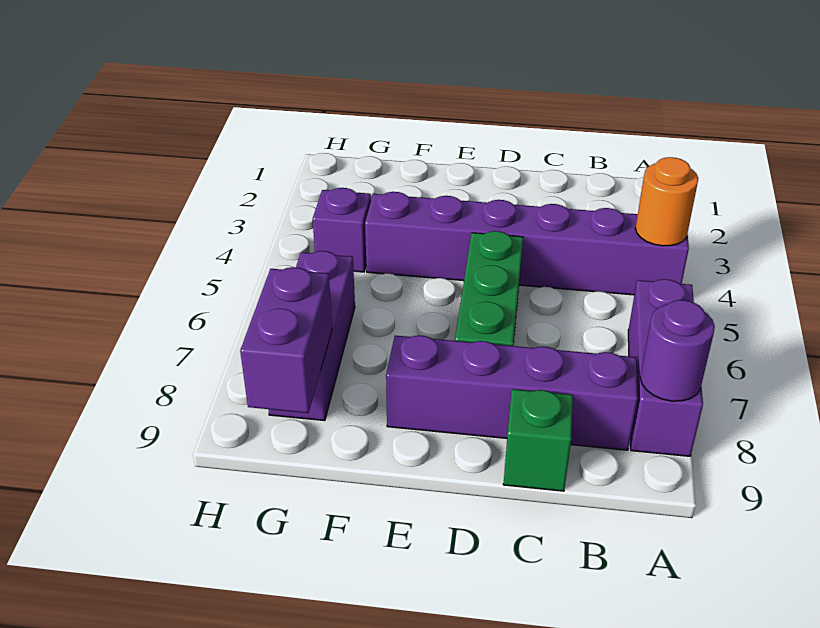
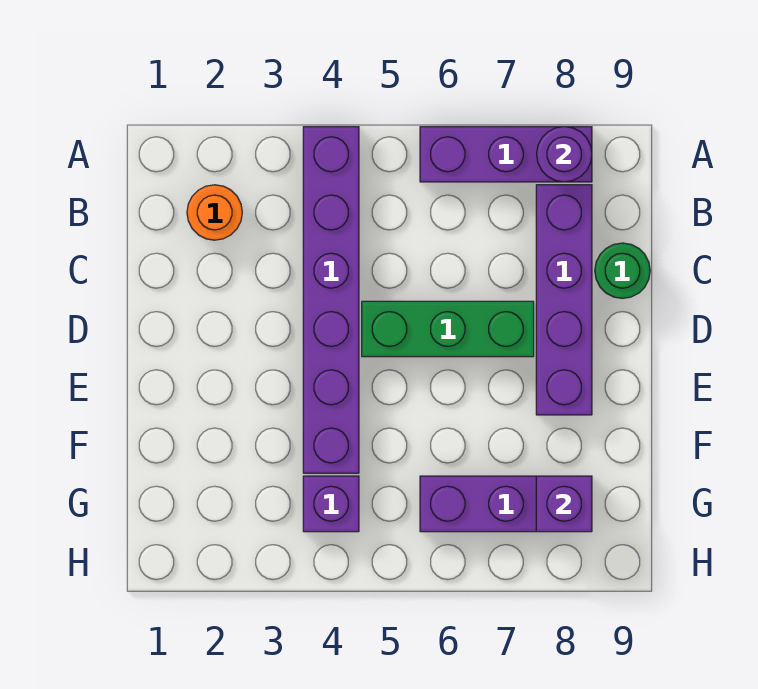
orange 1x1 round brick [635,157,698,246] -> orange 1x1 round brick moved to [187,185,242,240]
green 1x1 brick [503,389,573,491] -> green 1x1 round brick [595,243,650,298]
purple 1x2 brick [240,267,332,413] -> purple 1x1 brick [536,476,592,532]

